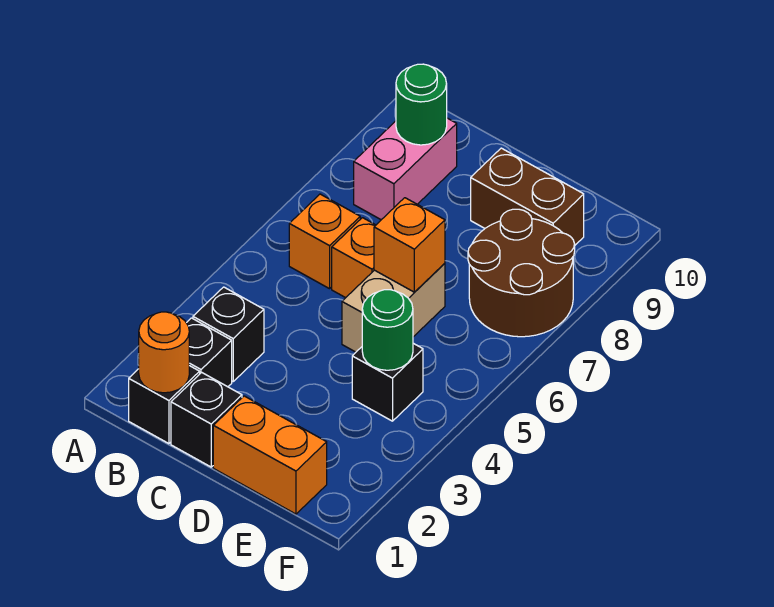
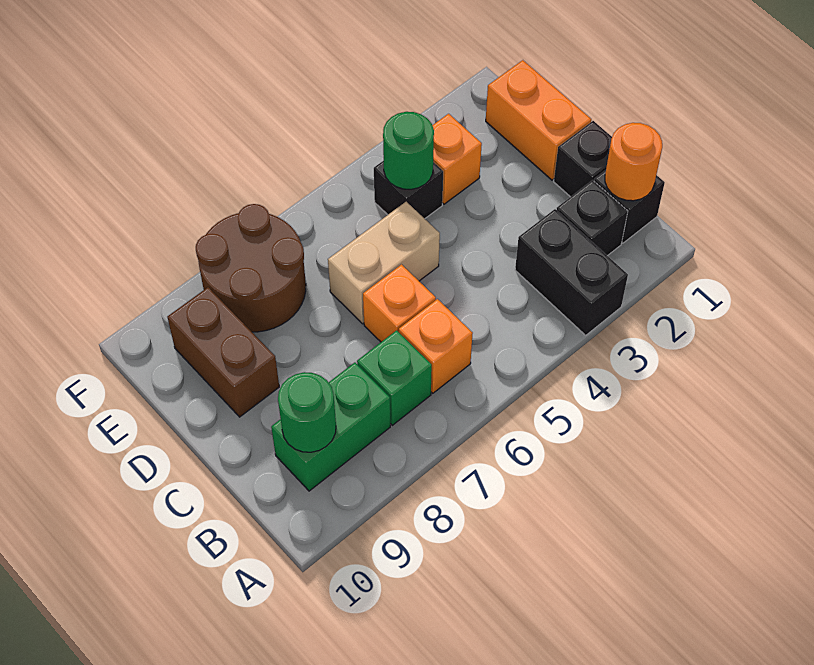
black 1x1 brick [193,287,264,381] -> black 1x2 brick [515,209,628,335]
none -> green 1x1 brick [357,330,432,425]
pink 1x2 brick [354,118,457,220] -> green 1x2 brick [271,363,390,491]
orange 1x1 brick [374,198,445,292] -> orange 1x1 brick moved to [432,114,482,204]

